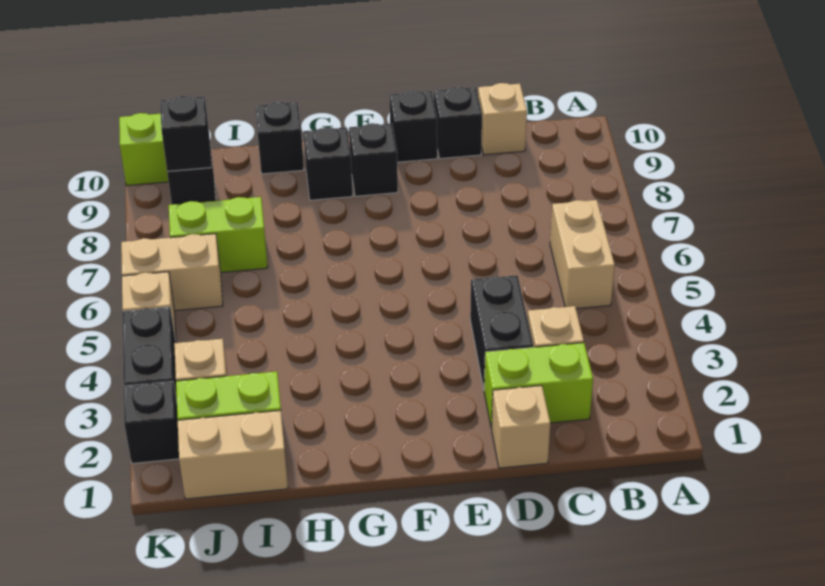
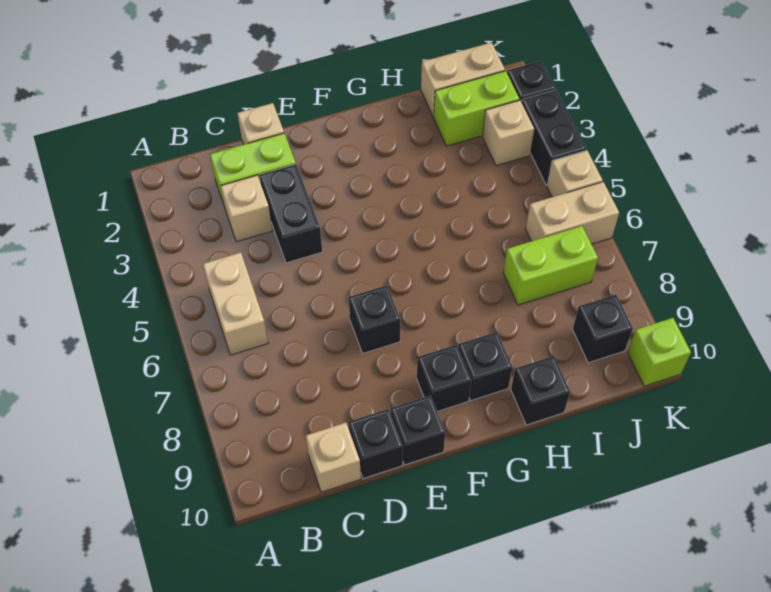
black 1x1 brick [160,96,212,172] -> black 1x1 brick moved to [349,285,400,353]

